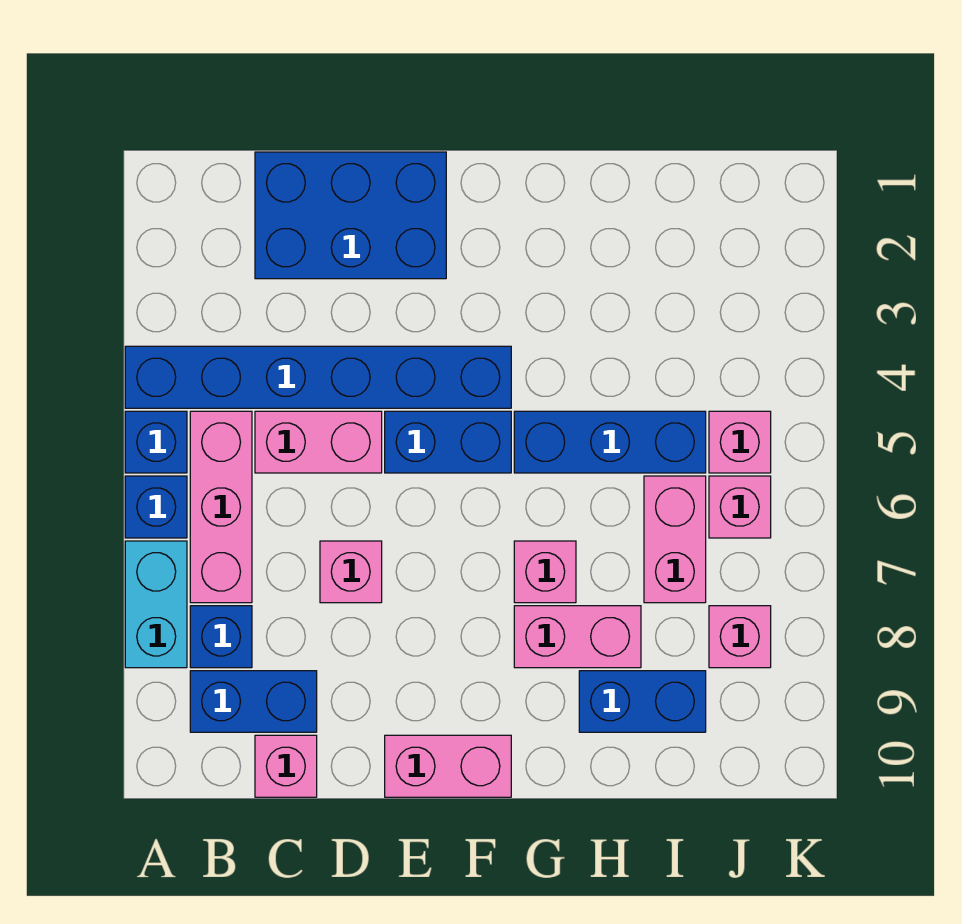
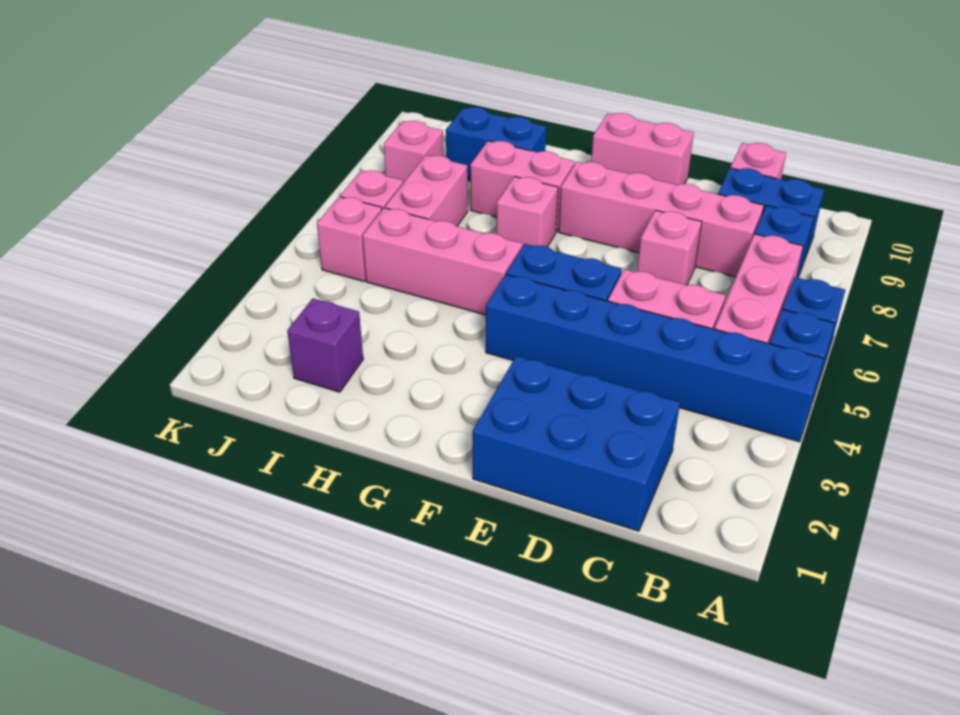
cyan 1x2 brick [125,541,187,668] -> none
none -> pink 1x4 brick [559,162,764,277]
blue 1x3 brick [514,411,706,473] -> pink 1x3 brick [363,208,522,315]
none -> purple 1x1 brick [287,298,363,392]

